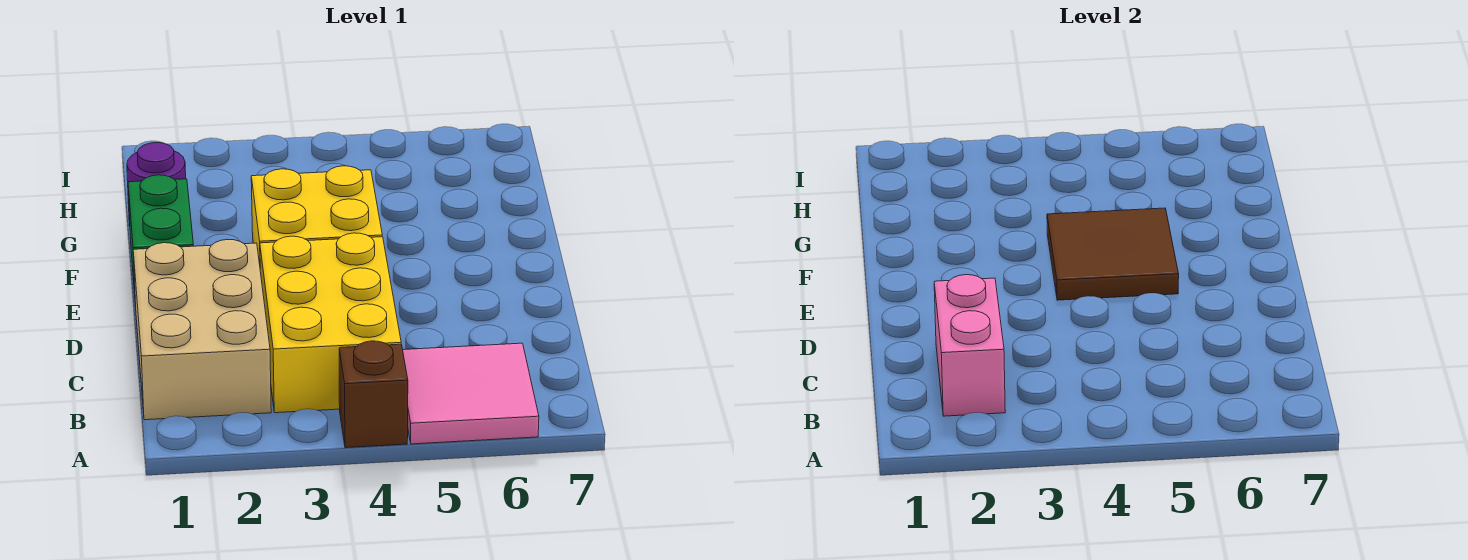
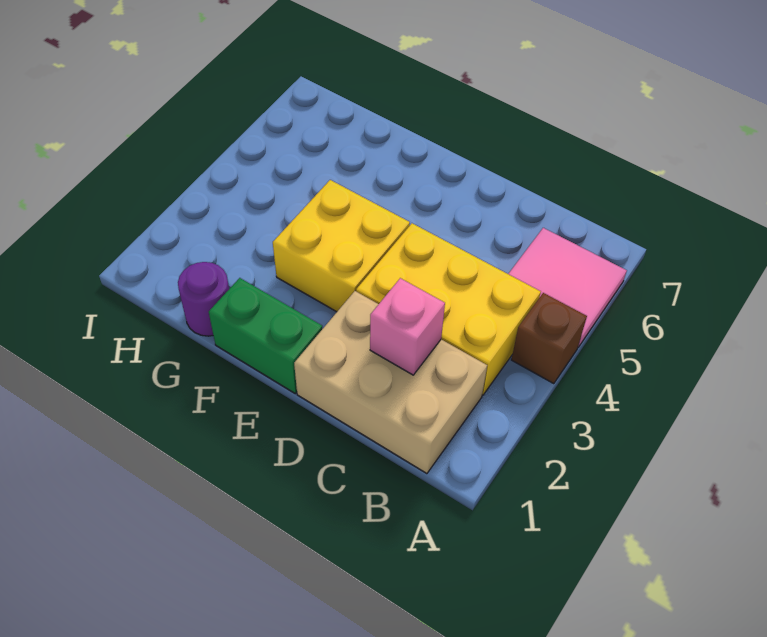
pink 1x2 brick [934,275,1005,416] -> pink 1x1 brick [370,278,445,375]
brown 2x2 tile [1047,208,1179,300] -> none

